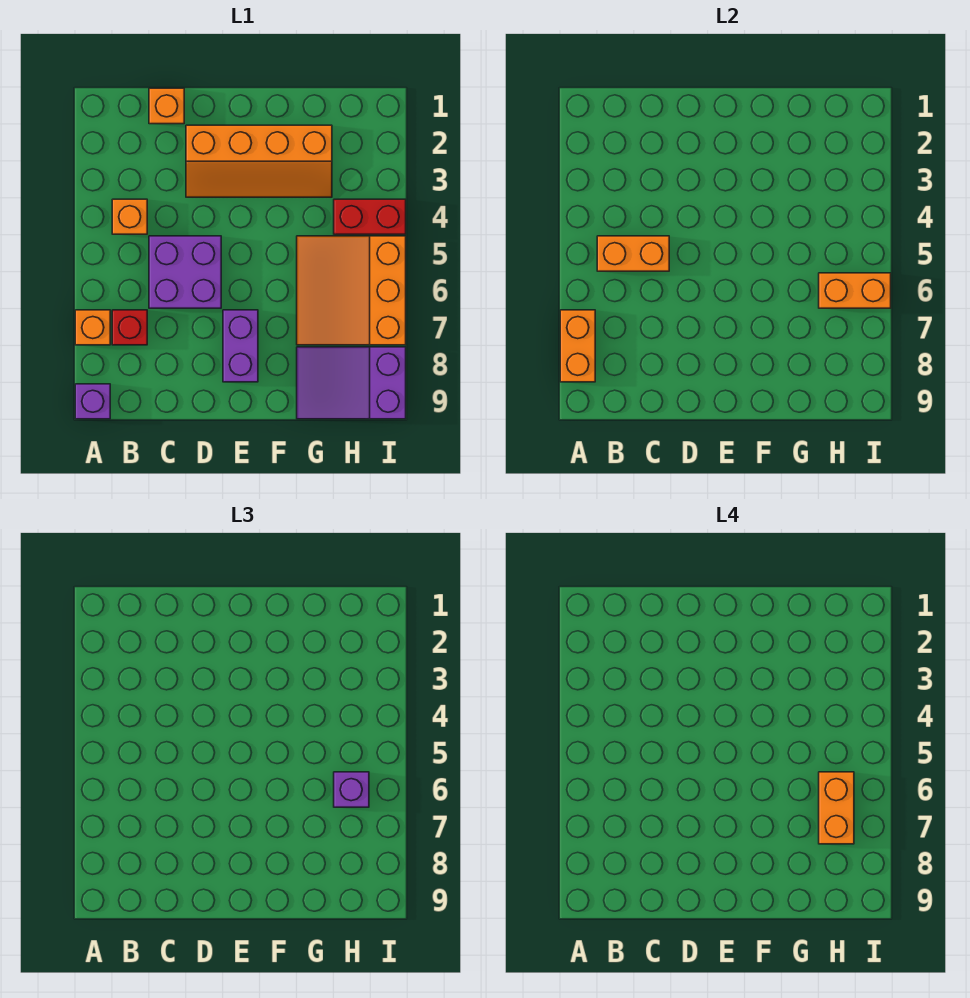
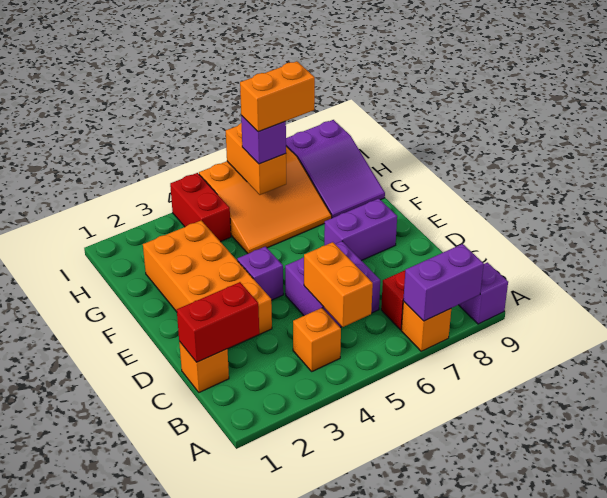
orange 1x2 brick [560,310,595,382] -> purple 1x2 brick [403,244,484,321]
none -> red 1x2 brick [177,282,259,362]
orange 2x4 slope [186,125,332,197] -> orange 2x4 brick [143,221,272,349]
none -> purple 1x1 brick [237,246,283,300]

